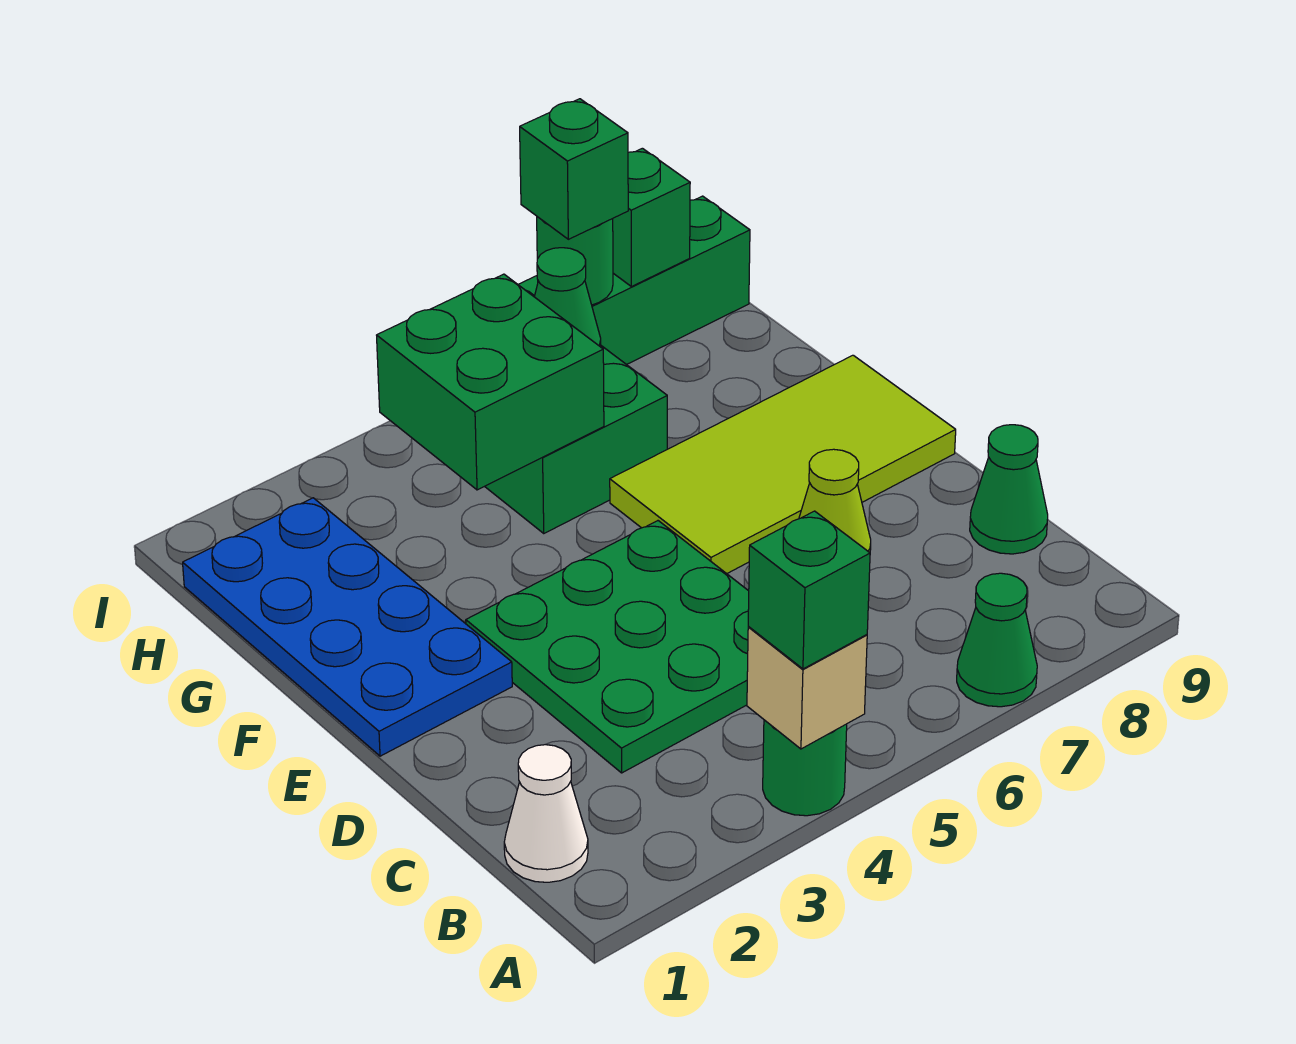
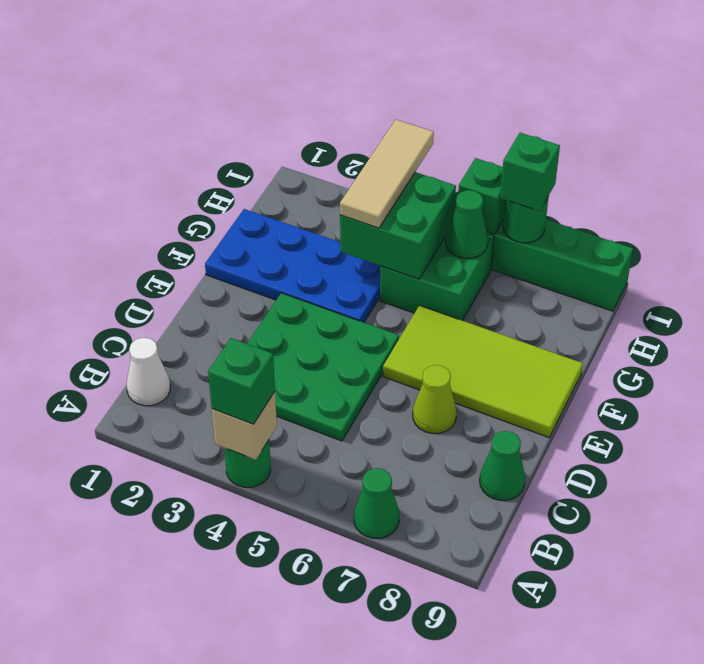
blue 2x4 plate [183,498,512,756] -> blue 2x4 plate turned to [205,209,380,322]
none -> tan 1x3 tile [340,120,434,228]
green 1x1 brick [613,148,690,287] -> green 1x1 brick moved to [458,158,506,234]

